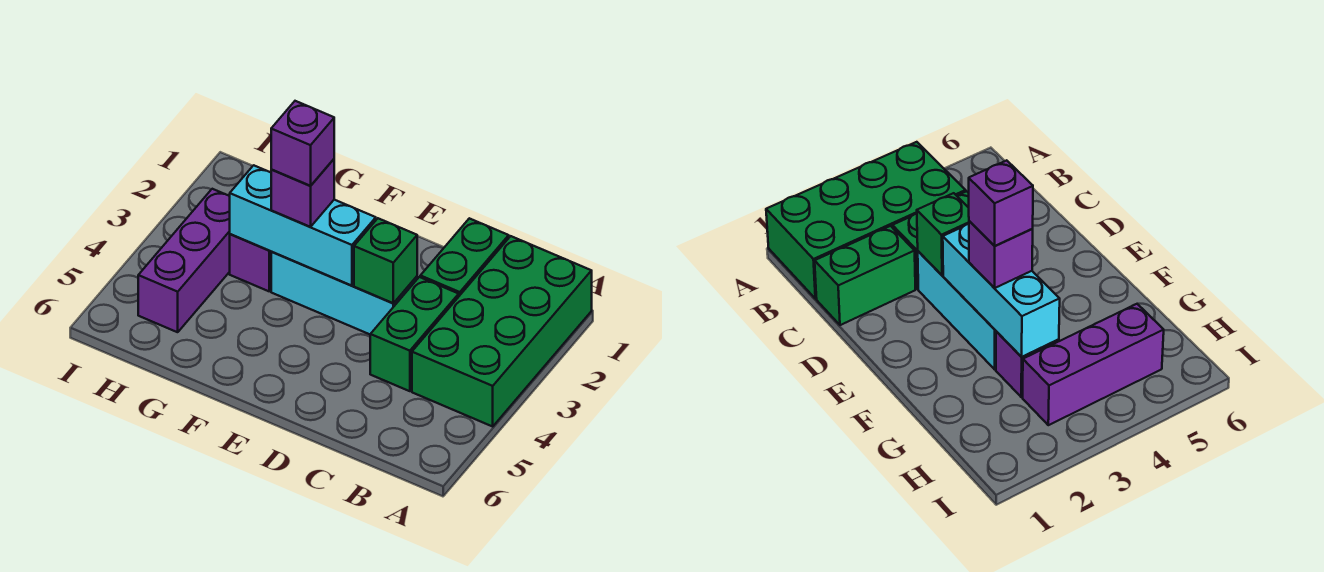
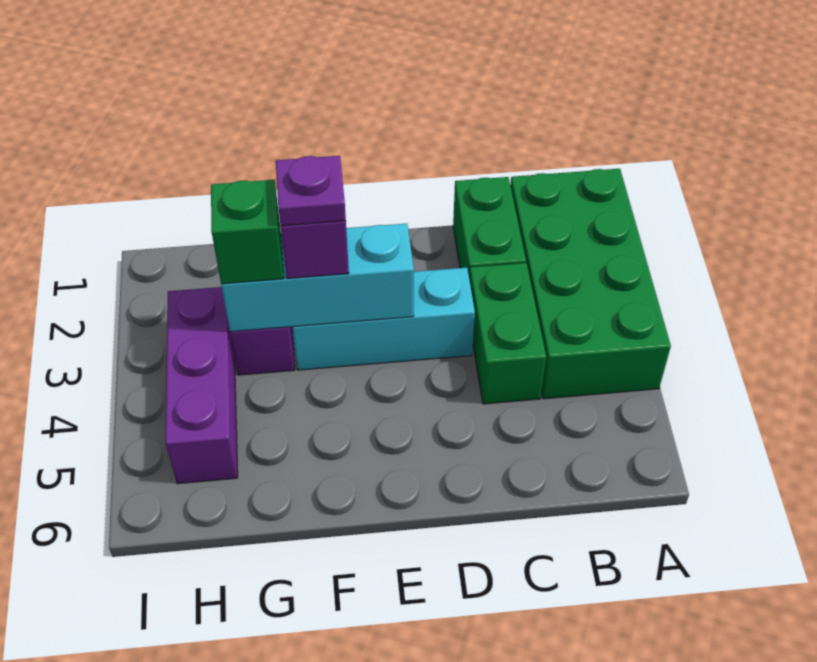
green 1x1 brick [354,218,417,303] -> green 1x1 brick moved to [211,180,284,284]
purple 1x1 brick [271,101,334,186] -> purple 1x1 plate [276,156,346,226]

